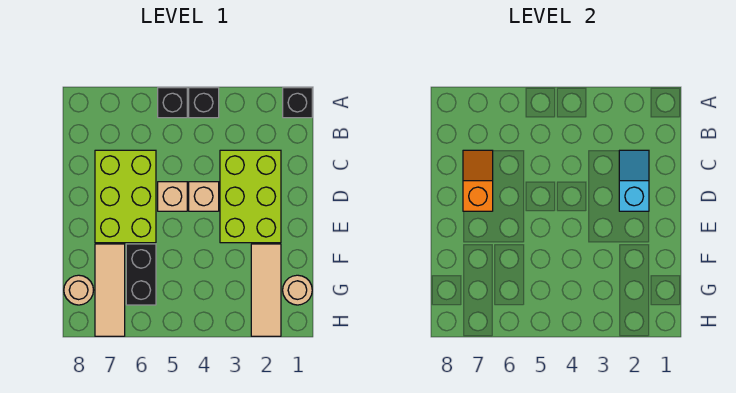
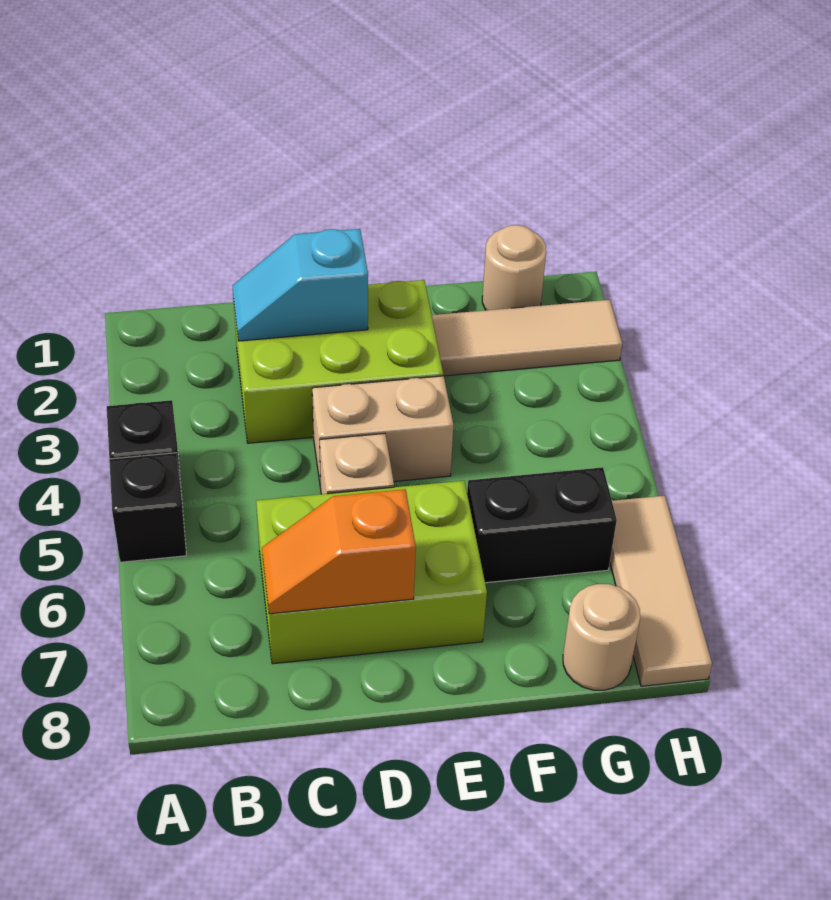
black 1x1 brick [283,88,312,118] -> none
tan 1x1 brick [189,182,219,211] -> tan 1x2 brick [312,376,453,488]
tan 1x3 tile [95,244,125,336] -> tan 1x3 tile turned to [610,496,712,686]

